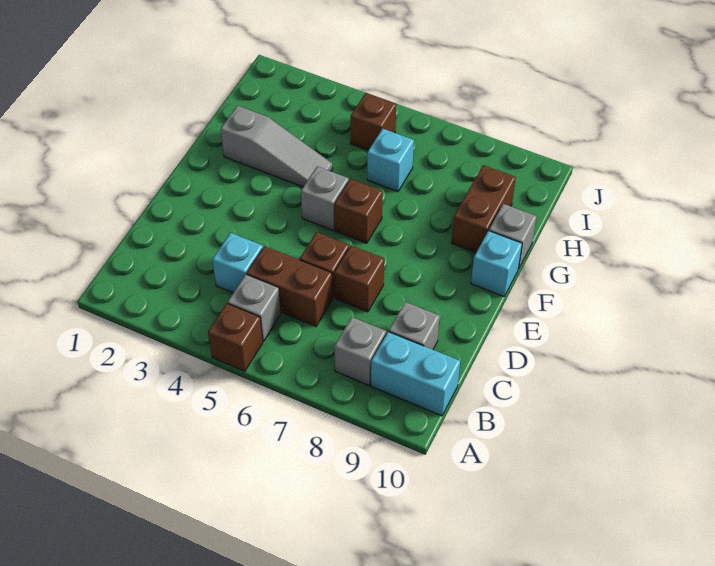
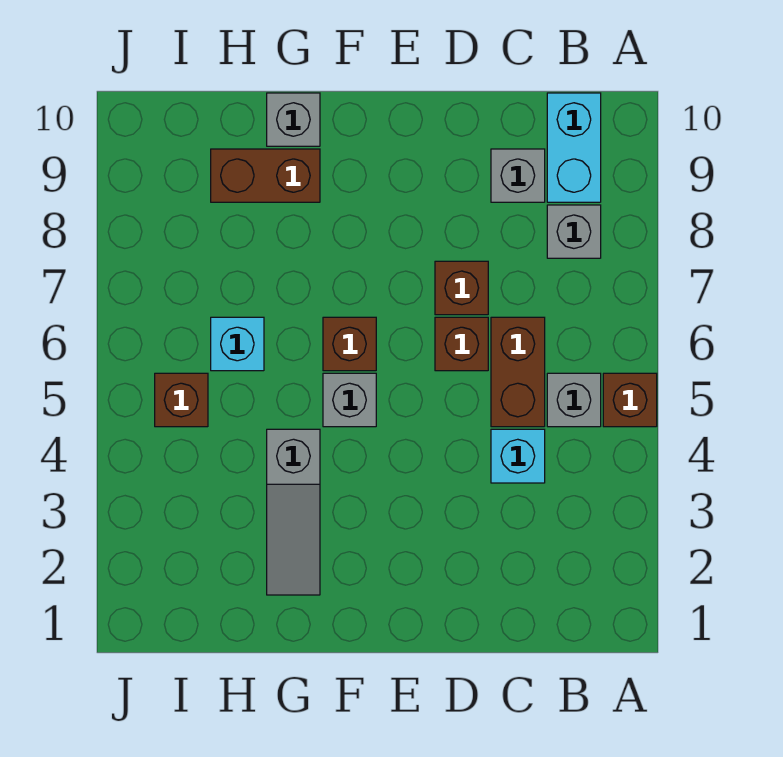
cyan 1x1 brick [471,231,522,297] -> none
grey 1x3 slope [221,106,333,187] -> grey 1x3 slope turned to [267,429,320,595]

